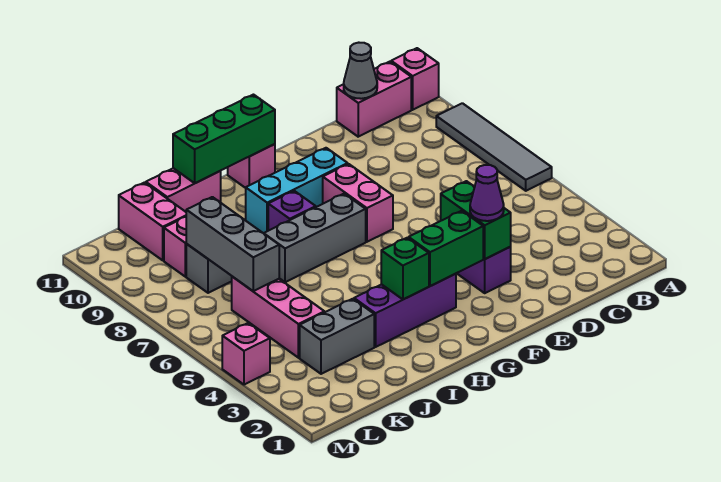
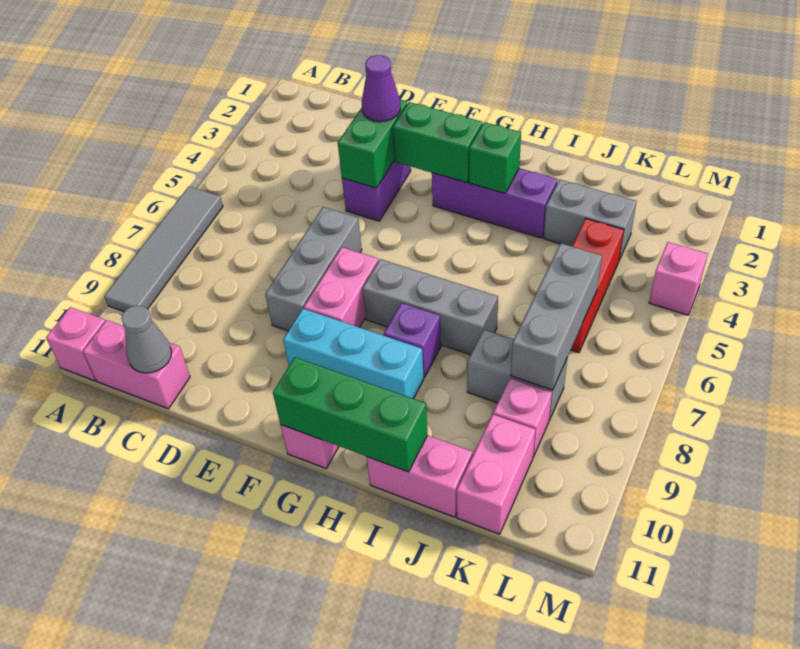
none -> grey 1x3 brick [265,207,362,331]
pink 1x3 brick [232,277,324,358] -> red 1x3 brick [571,219,624,353]

